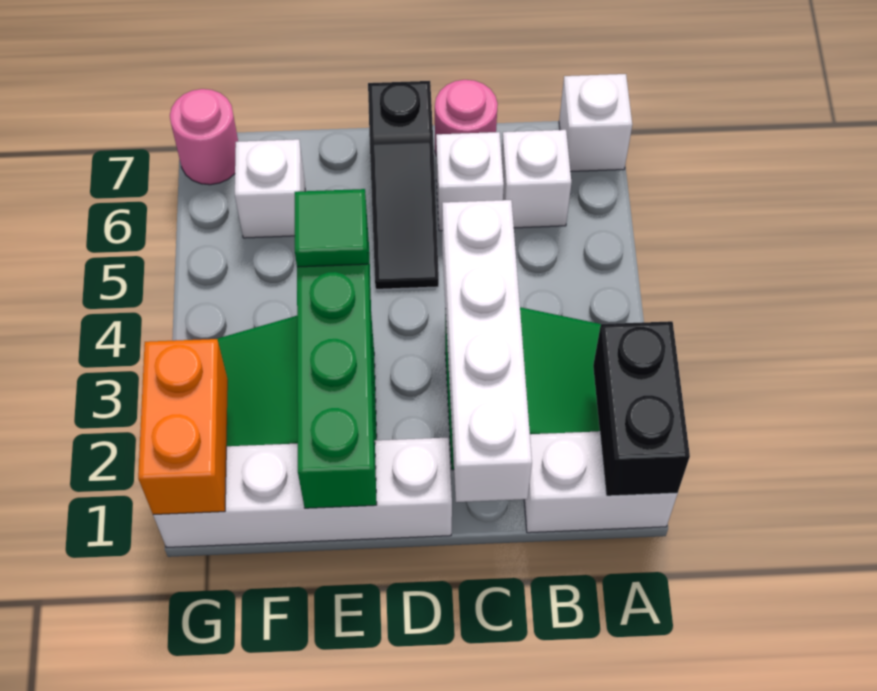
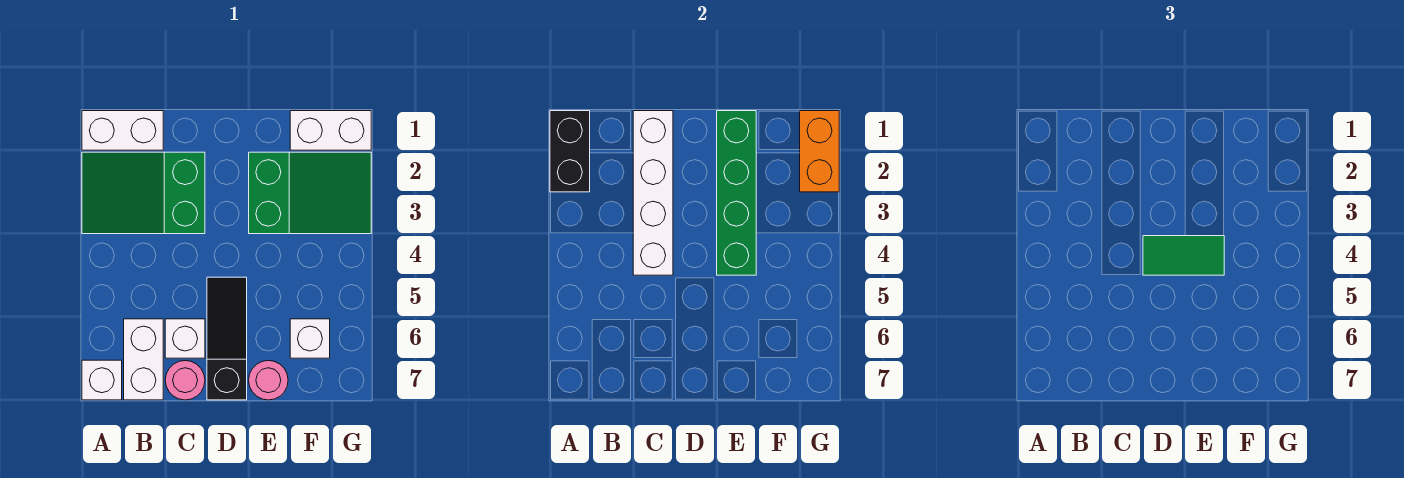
white 1x1 brick [502,130,571,228] -> white 1x2 brick [124,319,163,400]
white 1x4 brick [153,438,452,547] -> white 1x2 brick [290,111,371,150]
green 1x1 tile [295,189,368,267] -> green 1x2 tile [1143,236,1224,275]
pink 1x1 round brick [170,89,238,185] -> pink 1x1 round brick moved to [249,361,288,400]

